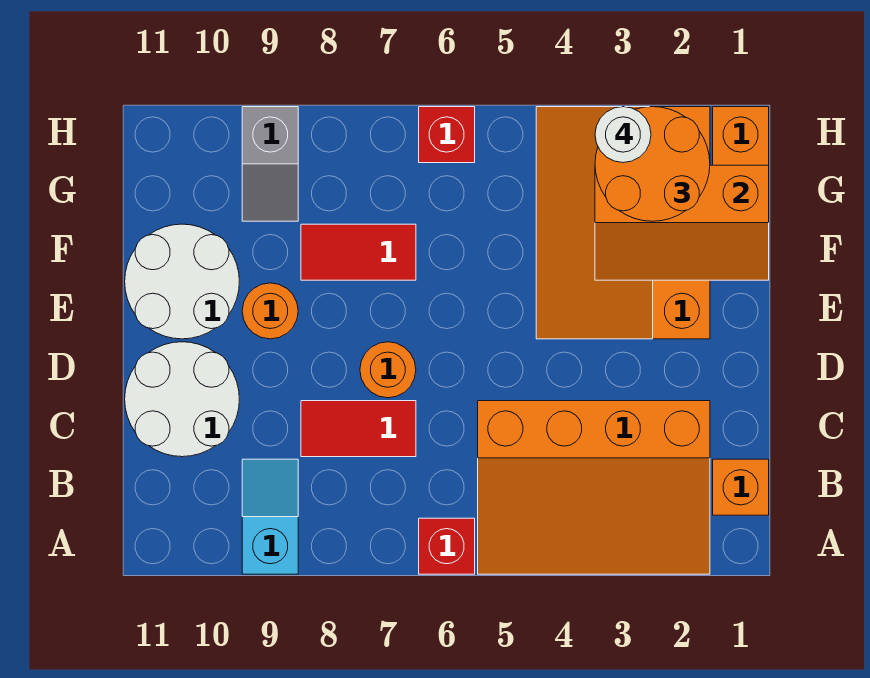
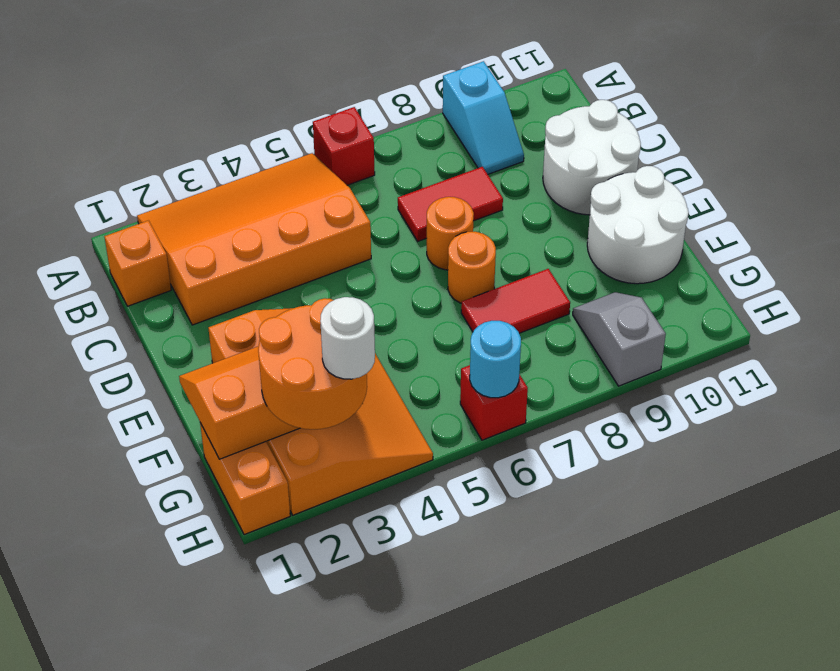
orange 1x1 round brick [242,283,298,339] -> orange 1x1 round brick moved to [448,232,496,303]
none -> cyan 1x1 round brick [470,321,521,398]

